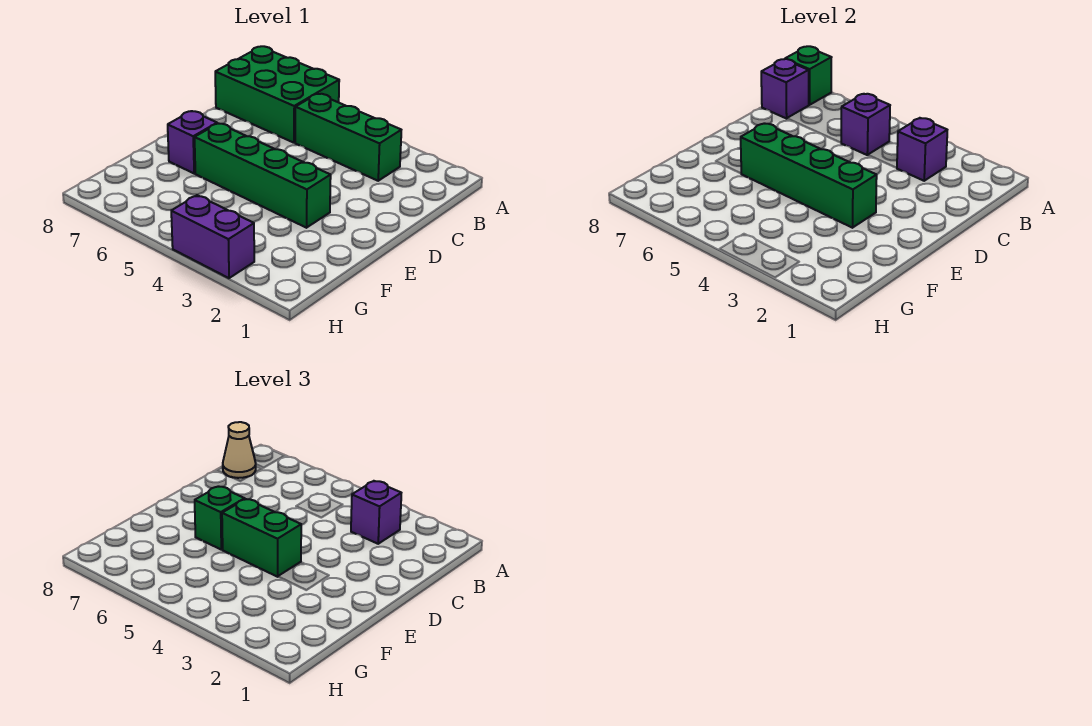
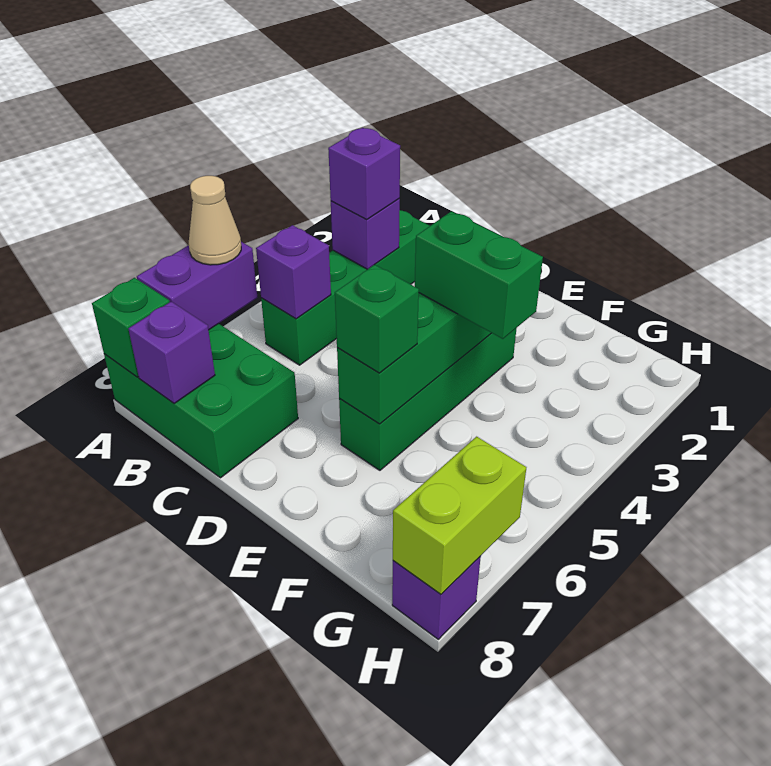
green 2x3 brick [215,46,339,143] -> green 2x3 brick turned to [104,324,298,478]
green 1x3 brick [295,94,401,181] -> green 1x4 brick [261,210,430,365]
tan 1x1 cone [223,422,256,478] -> tan 1x1 cone moved to [189,176,241,265]
green 1x2 brick [222,499,301,577] -> green 1x2 brick turned to [415,211,543,339]
purple 1x1 brick [168,111,217,173] -> purple 1x1 brick moved to [392,556,481,639]
purple 1x2 brick [171,195,254,278] -> purple 1x2 brick moved to [137,242,257,330]
none -> lime 1x2 brick [393,437,526,594]

